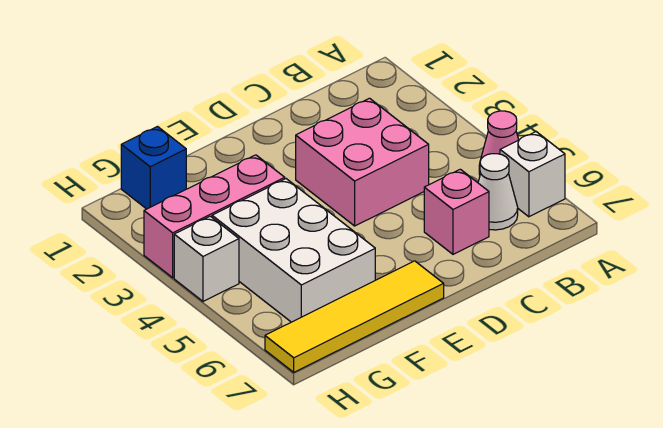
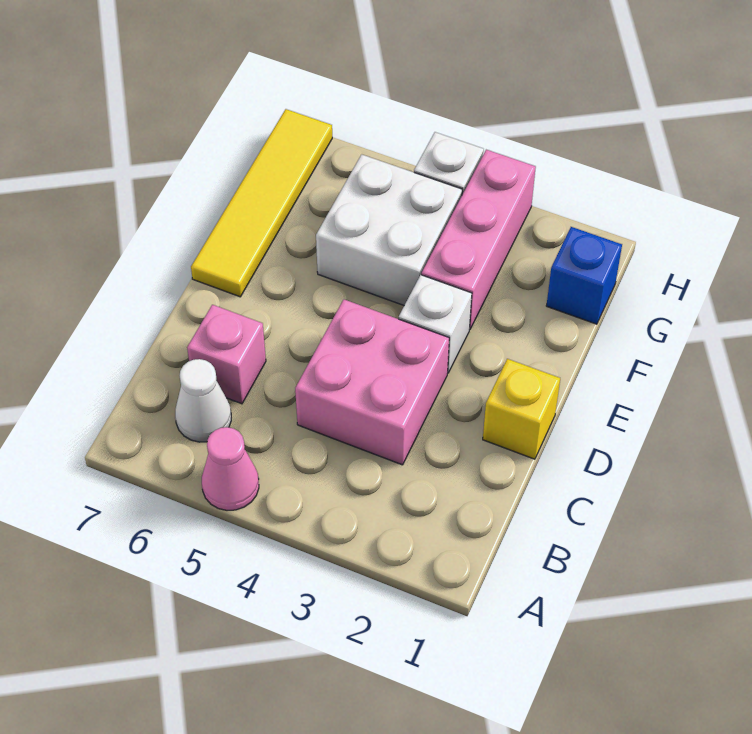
white 1x1 brick [500,132,565,217] -> white 1x1 brick moved to [399,275,472,373]
none -> yellow 1x1 brick [483,359,560,459]
white 2x3 brick [212,179,375,322] -> white 2x2 brick [316,154,462,305]

